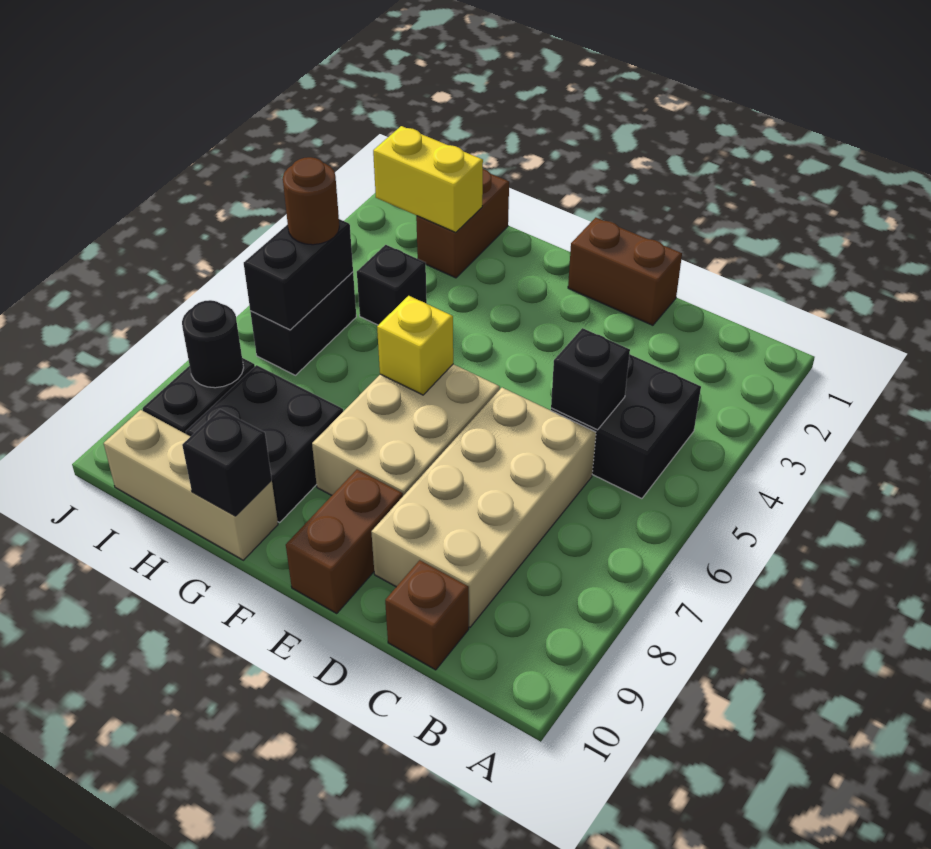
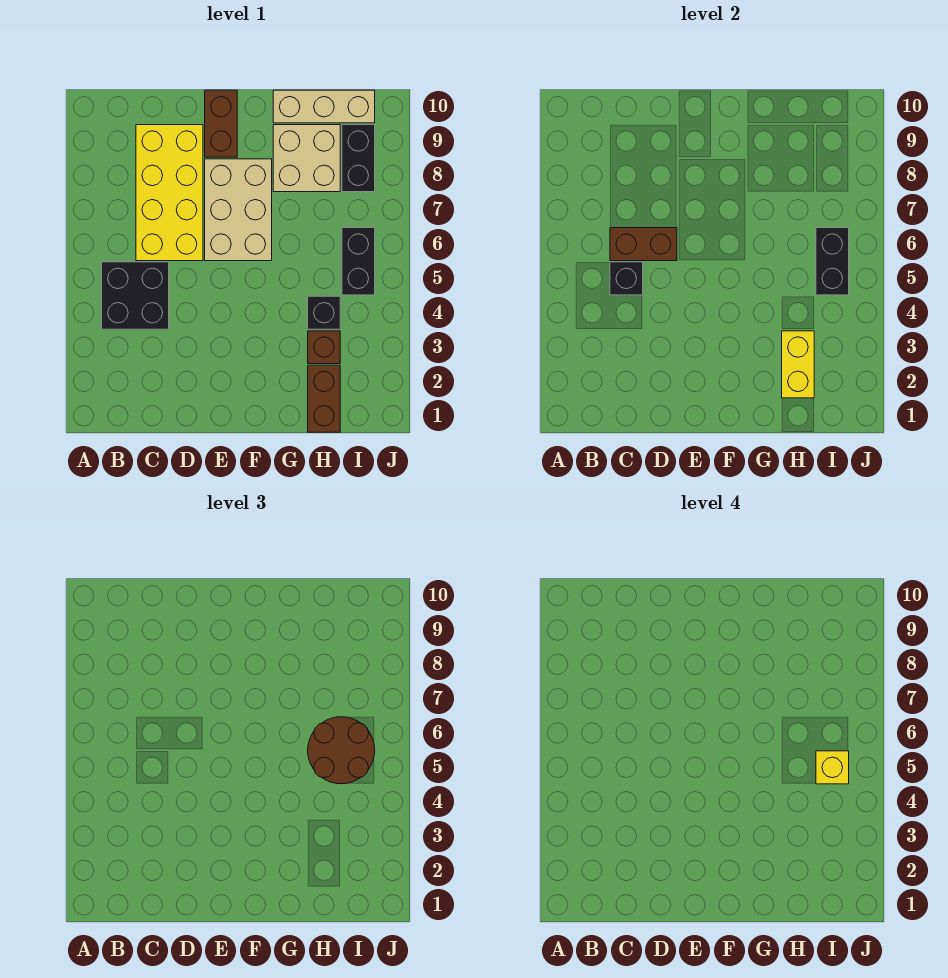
tan 2x4 brick [371,387,596,627] -> yellow 2x4 brick [136,125,203,261]
brown 1x1 brick [385,560,469,670] -> brown 1x1 brick moved to [308,331,340,364]
brown 1x2 brick [568,218,682,325] -> brown 1x2 brick moved to [610,228,677,261]
yellow 1x1 brick [377,296,453,395] -> yellow 1x1 brick moved to [816,751,849,784]
black 2x2 brick [186,365,343,522] -> tan 2x2 brick [273,125,340,192]
black 1x1 brick [182,409,272,516] -> none
yellow 1x2 brick [373,126,483,233] -> yellow 1x2 brick turned to [782,331,814,398]
brown 1x1 round brick [283,157,339,245] -> brown 2x2 round brick [308,717,375,784]
black 1x1 round brick [182,300,244,388] -> none

